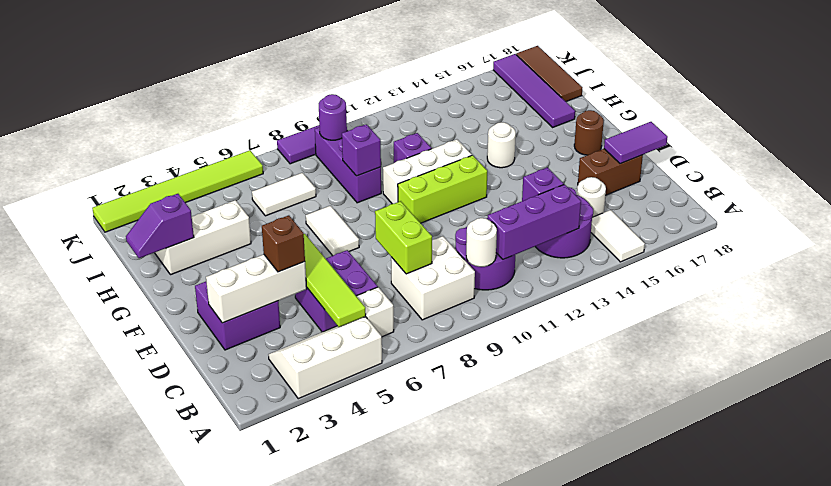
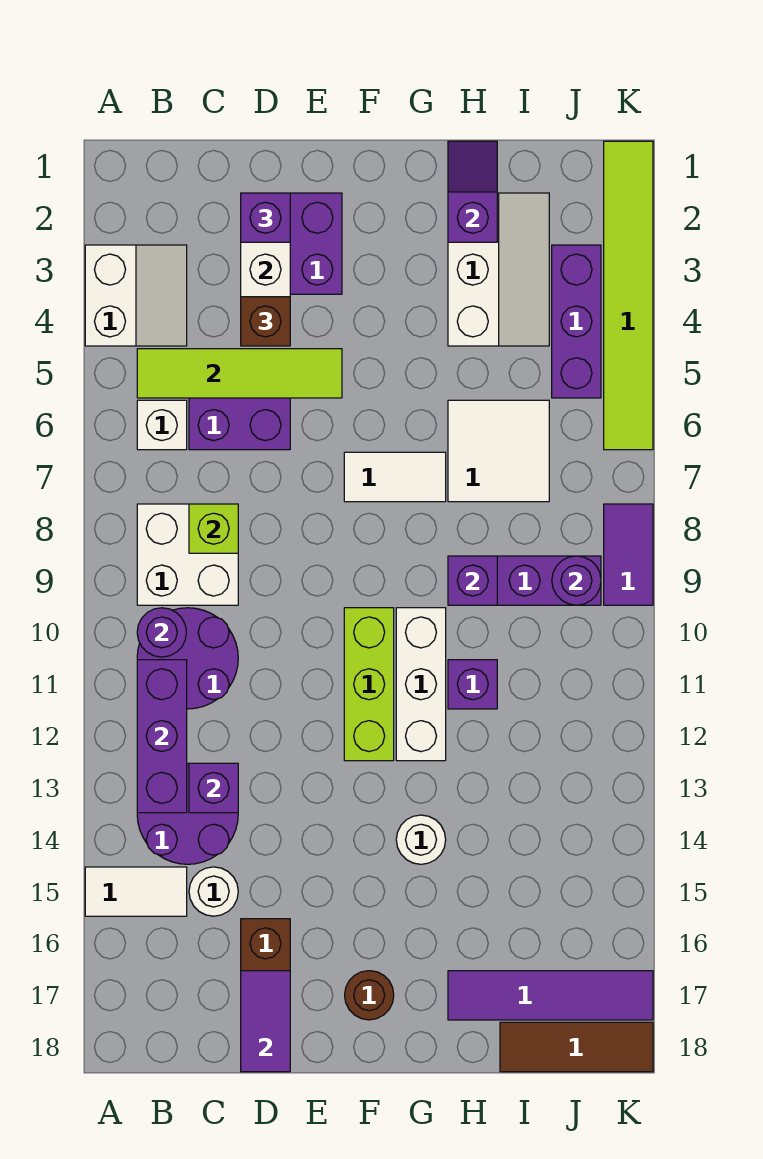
white 2x3 slope [268,317,382,399] -> white 2x2 slope [85,245,187,346]
white 1x1 round brick [466,218,497,267] -> purple 1x1 round brick [137,608,186,657]
lime 1x2 brick [375,201,432,274] -> lime 1x1 brick [189,504,238,553]
none -> purple 1x1 brick [241,193,290,242]
white 1x2 tile [252,173,316,216] -> white 2x2 tile [448,400,549,502]
none -> purple 1x3 brick [552,245,601,398]

